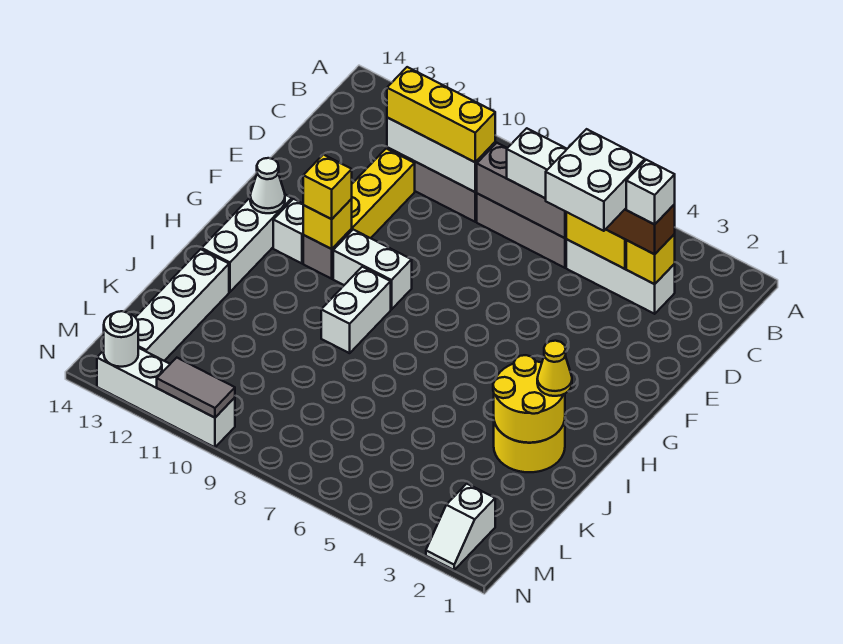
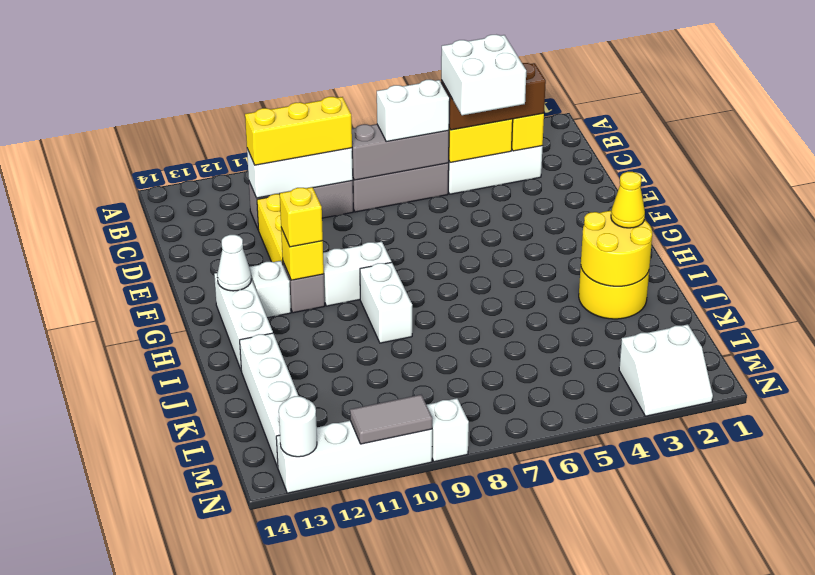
white 1x1 brick [626,160,675,224] -> white 1x1 brick moved to [427,398,469,462]
white 1x2 slope [426,484,495,570] -> white 2x2 slope [619,324,713,416]

